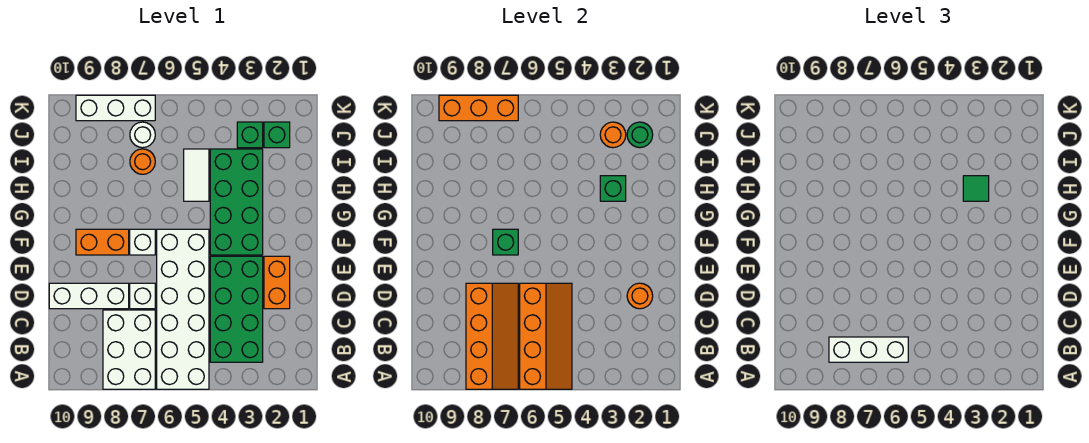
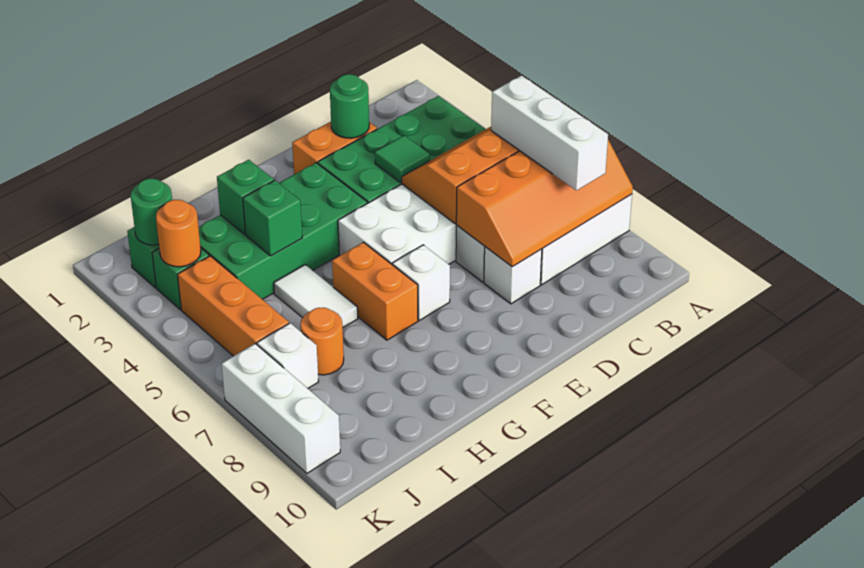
orange 2x4 slope [466,283,518,389] -> orange 2x4 slope turned to [456,140,633,267]
orange 1x1 round brick [627,283,653,309] -> green 1x1 round brick [330,74,369,138]
white 1x3 brick [49,283,129,309] -> white 1x1 brick [484,247,542,304]
green 1x1 brick [493,229,518,255] -> green 1x1 brick moved to [243,180,302,256]
orange 1x2 brick [76,229,129,255] -> orange 1x2 brick moved to [332,242,418,340]
green 1x1 tile [963,176,989,201] -> green 1x1 tile moved to [375,135,430,182]
white 1x2 tile [184,149,209,201] -> white 1x2 tile turned to [274,265,358,327]
white 1x1 round brick [130,122,155,148] -> white 1x1 brick [257,323,318,388]
orange 1x3 brick [439,95,518,121] -> orange 1x3 brick moved to [178,256,289,356]

